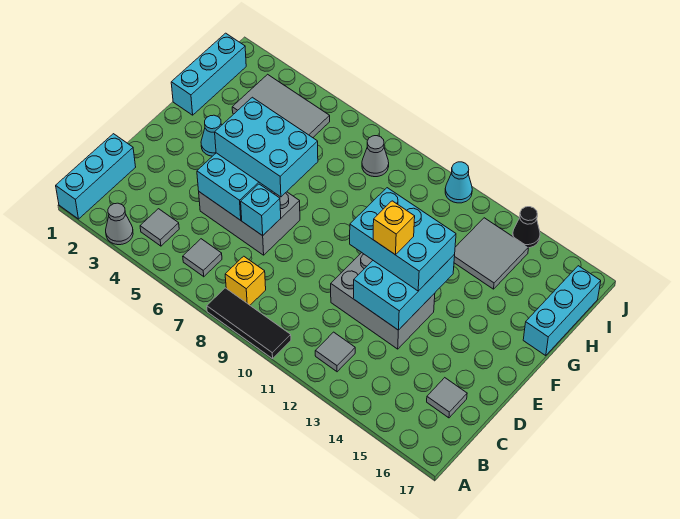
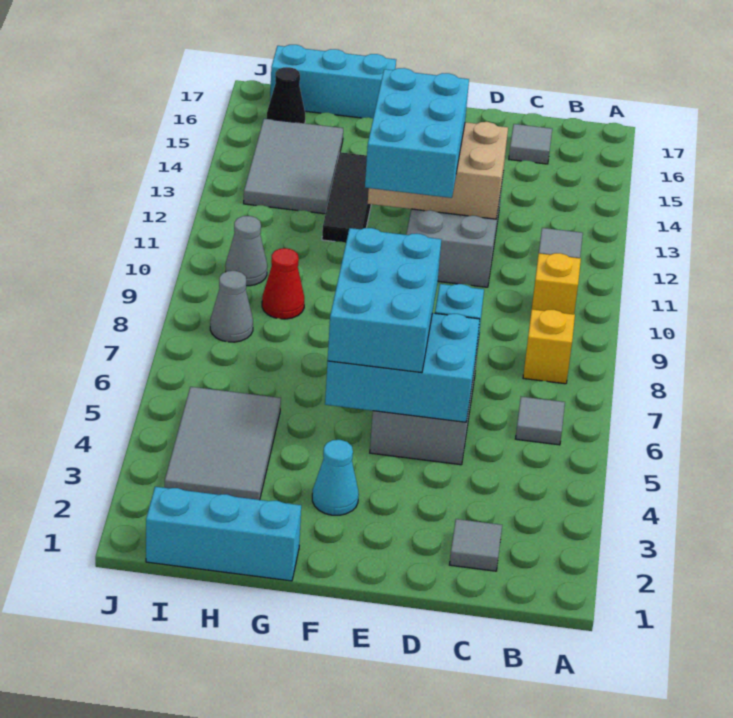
cyan 1x3 brick [56,134,136,219] -> none
grey 1x1 cone [106,203,133,245] -> grey 1x1 cone moved to [226,216,267,286]
black 1x3 tile [207,288,291,359] -> black 1x3 tile moved to [322,152,371,243]
grey 1x1 tile [140,209,179,246] -> grey 1x1 tile moved to [450,519,502,571]
cyan 2x3 brick [353,254,455,330] -> tan 2x3 brick [368,122,508,219]
yellow 1x1 brick [373,201,415,255] -> yellow 1x1 brick moved to [532,253,581,314]
none -> red 1x1 cone [262,248,304,319]
grey 2x2 tile [454,218,529,289] -> grey 2x3 tile [244,119,343,214]
cyan 1x1 cone [445,162,472,203] -> none
black 1x1 cone [513,207,540,248] -> black 1x1 cone moved to [267,67,305,123]

